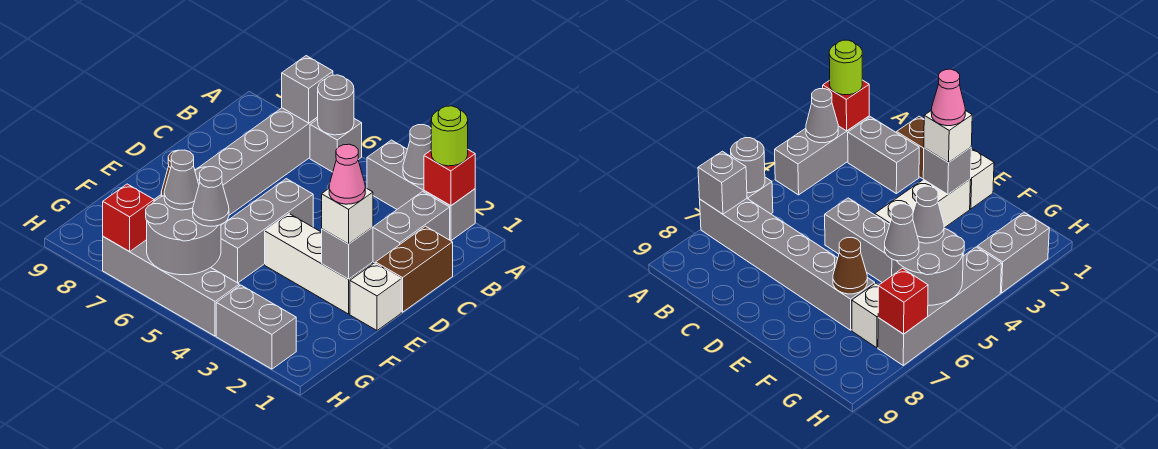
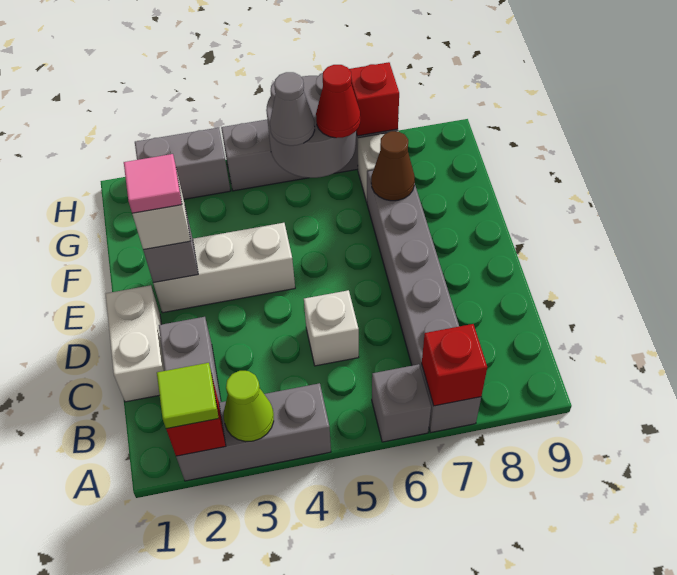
lime 1x1 round brick [431,106,468,166] -> lime 1x1 tile [157,363,219,429]
grey 1x1 cone [403,125,431,184] -> lime 1x1 cone [224,371,274,441]
grey 1x1 round brick [318,75,354,135] -> none
grey 1x1 brick [282,56,333,123] -> red 1x1 brick [422,324,487,406]
brown 1x2 brick [376,226,453,312] -> white 1x2 brick [106,285,165,402]
grey 1x3 brick [211,179,313,283] -> none
white 1x1 brick [350,263,401,330] -> white 1x1 brick moved to [304,290,359,366]
pink 1x1 cone [329,144,365,204] -> pink 1x1 tile [124,154,182,214]
grey 1x1 cone [164,150,199,210] -> red 1x1 cone [316,65,360,138]

